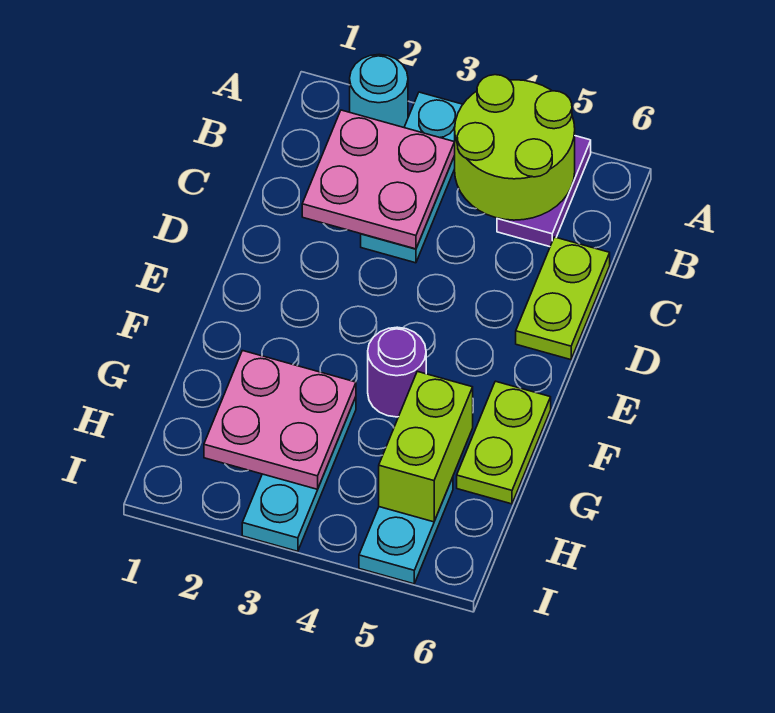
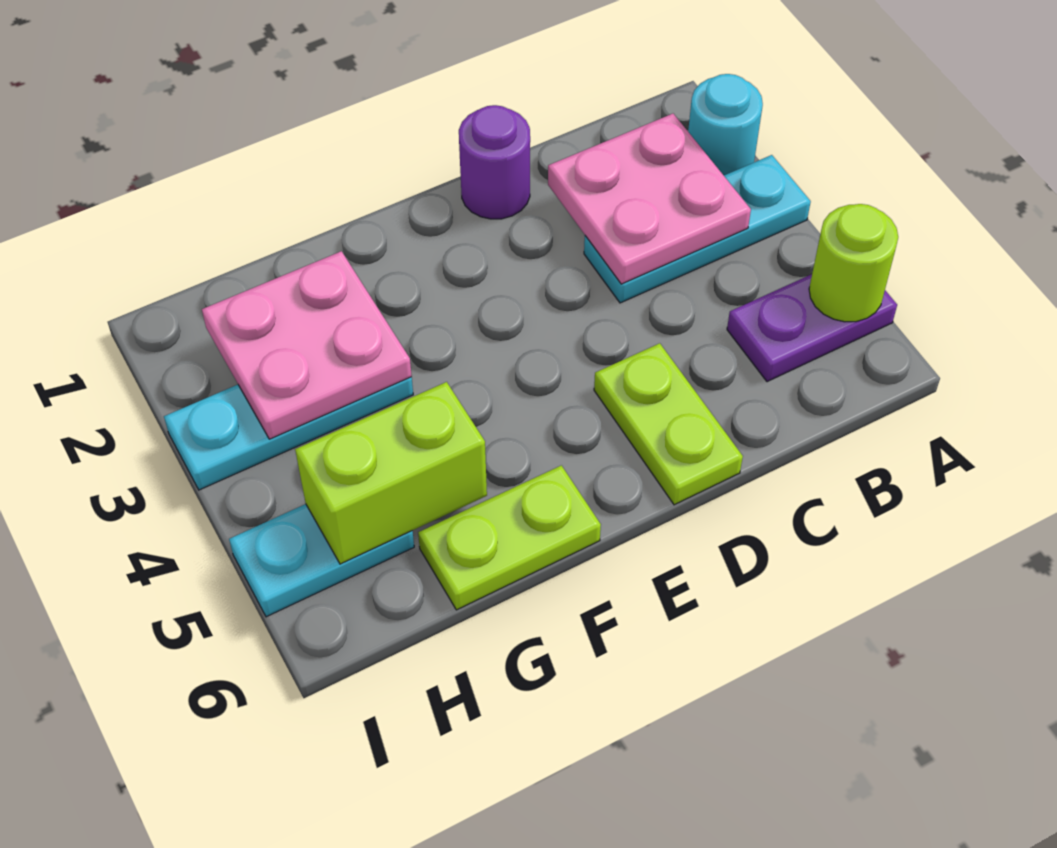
lime 2x2 round brick [455,75,575,220] -> lime 1x1 round brick [809,204,898,322]
lime 1x2 plate [516,237,610,360] -> lime 1x2 plate turned to [594,343,743,505]
purple 1x1 round brick [368,327,426,417] -> purple 1x1 round brick moved to [459,105,530,219]

